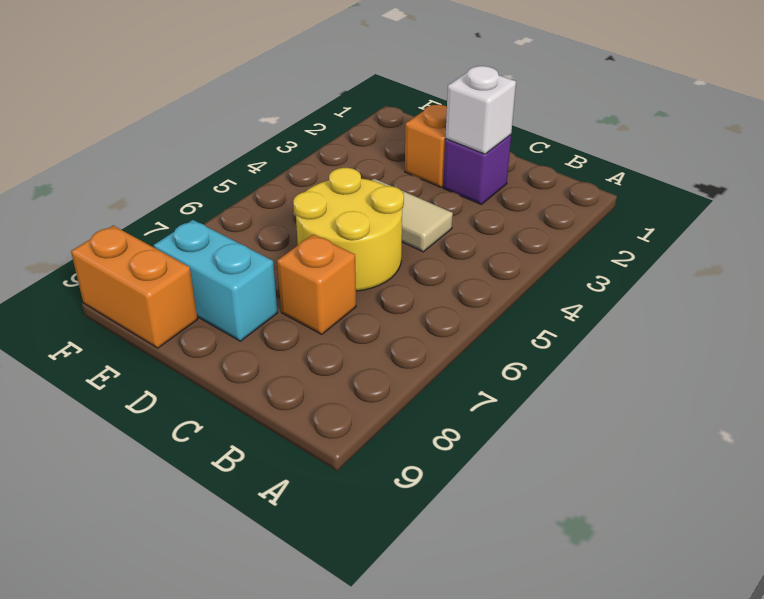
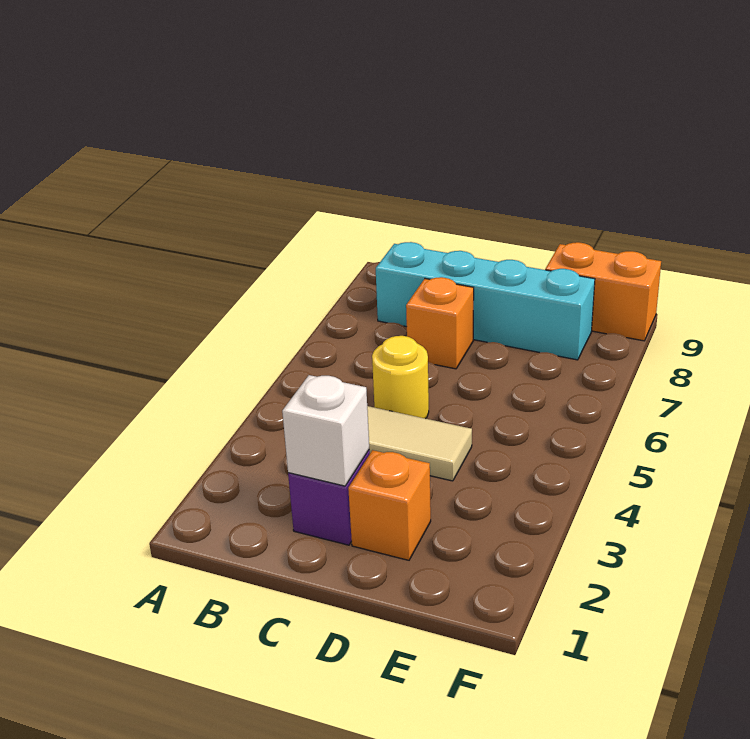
yellow 2x2 round brick [293,168,404,291] -> yellow 1x1 round brick [372,336,429,419]
cyan 1x2 brick [154,220,277,341] -> cyan 1x4 brick [376,242,595,360]

